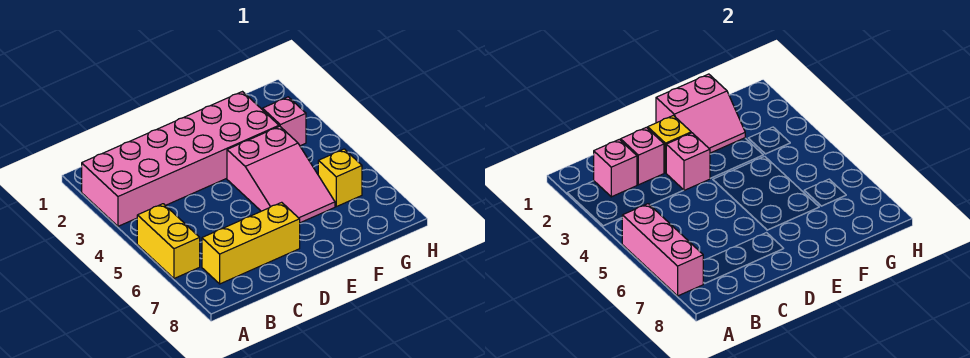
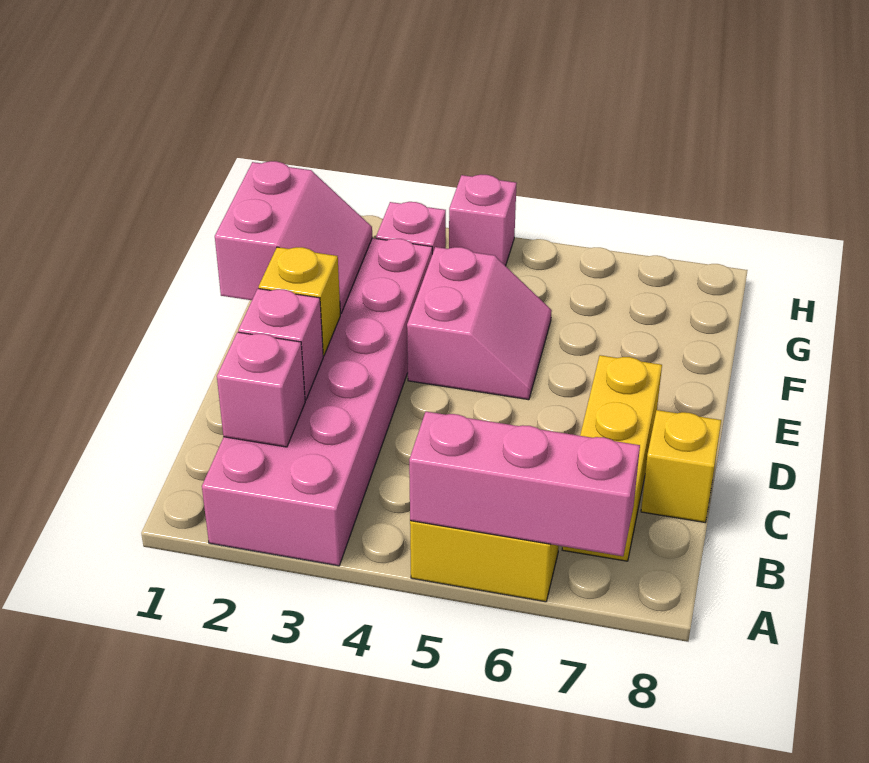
pink 1x1 brick [666,133,710,190] -> pink 1x1 brick moved to [449,174,517,266]
pink 2x3 slope [227,126,335,223] -> pink 2x2 slope [407,247,552,400]
yellow 1x1 brick [318,149,362,207] -> yellow 1x1 brick moved to [641,410,721,522]

